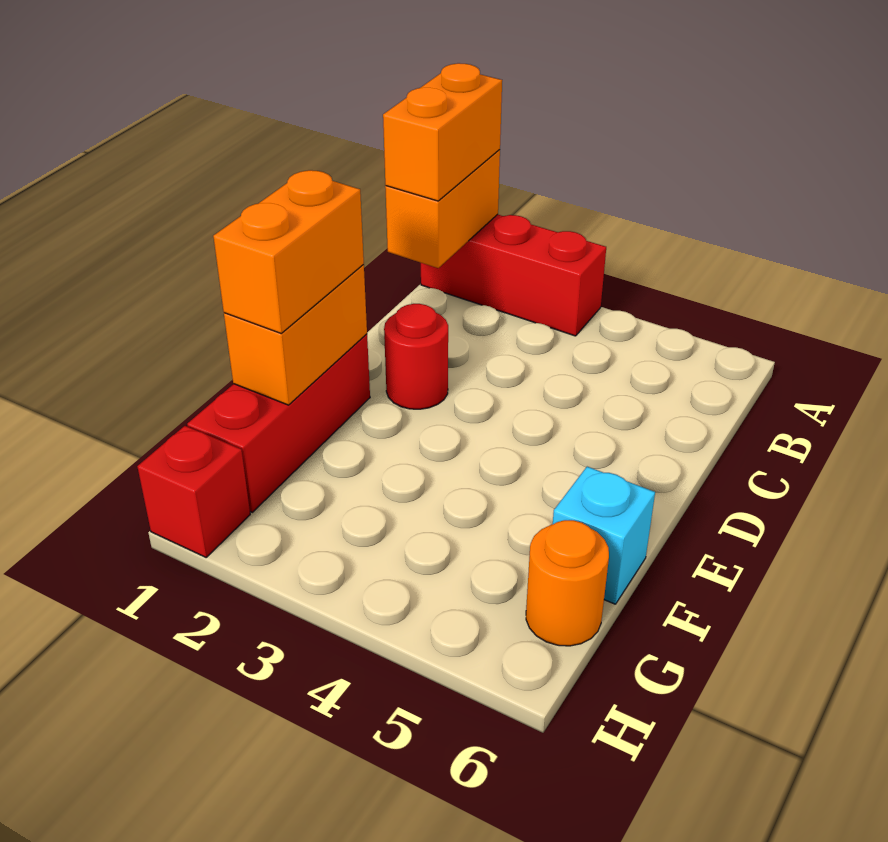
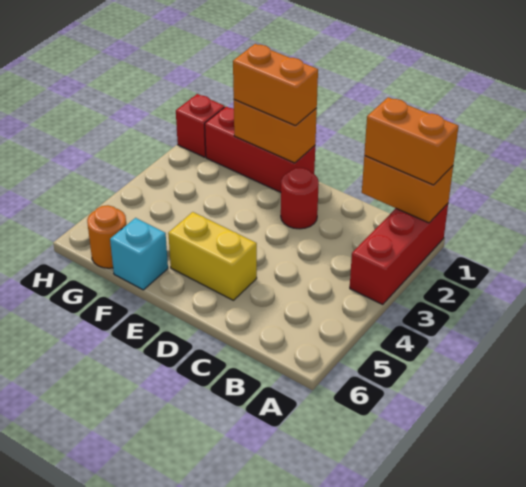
none -> yellow 1x2 brick [168,212,257,300]

